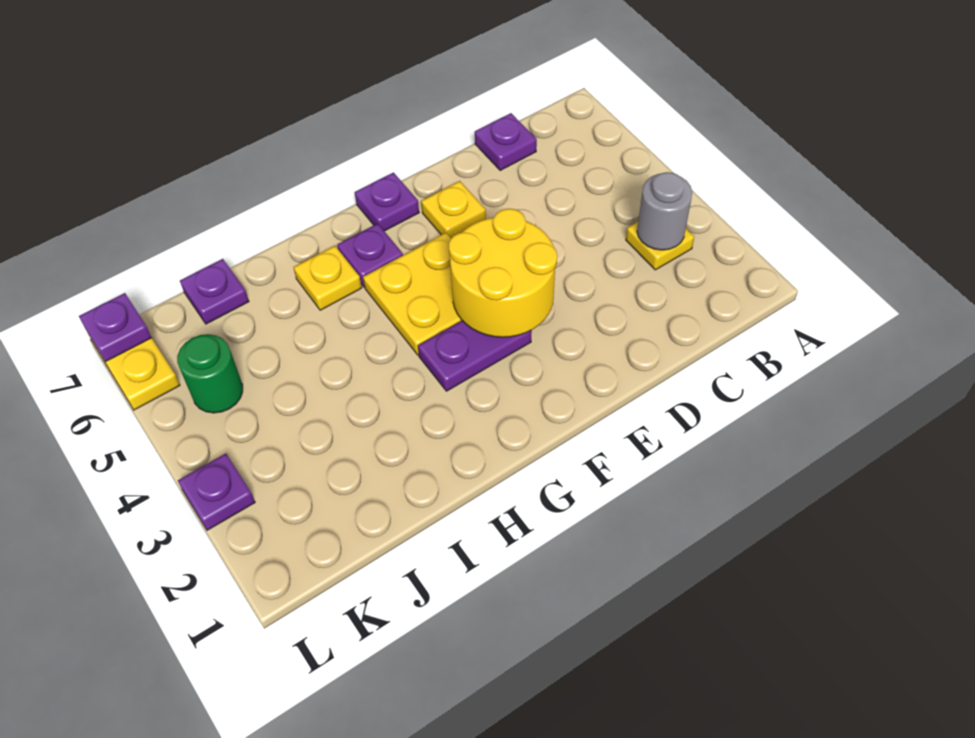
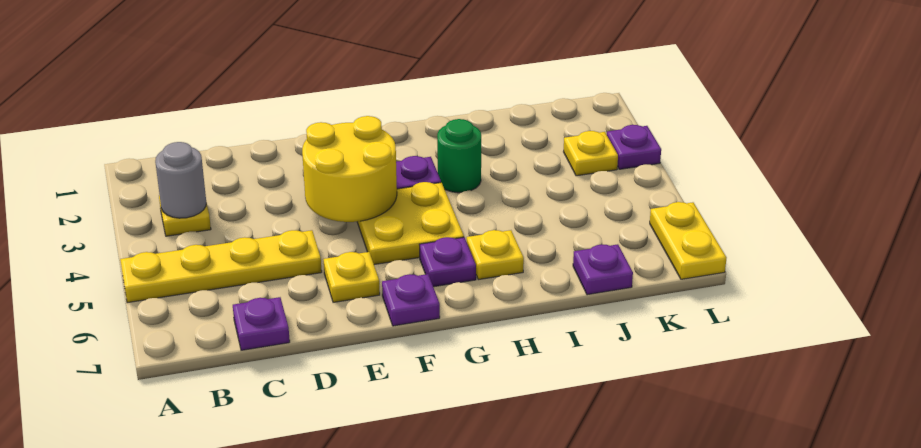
none -> yellow 1x4 plate [120,230,322,303]
none -> yellow 1x1 plate [564,131,618,176]
green 1x1 round brick [177,334,243,413] -> green 1x1 round brick moved to [437,119,481,193]
purple 1x1 plate [79,293,152,362] -> none

